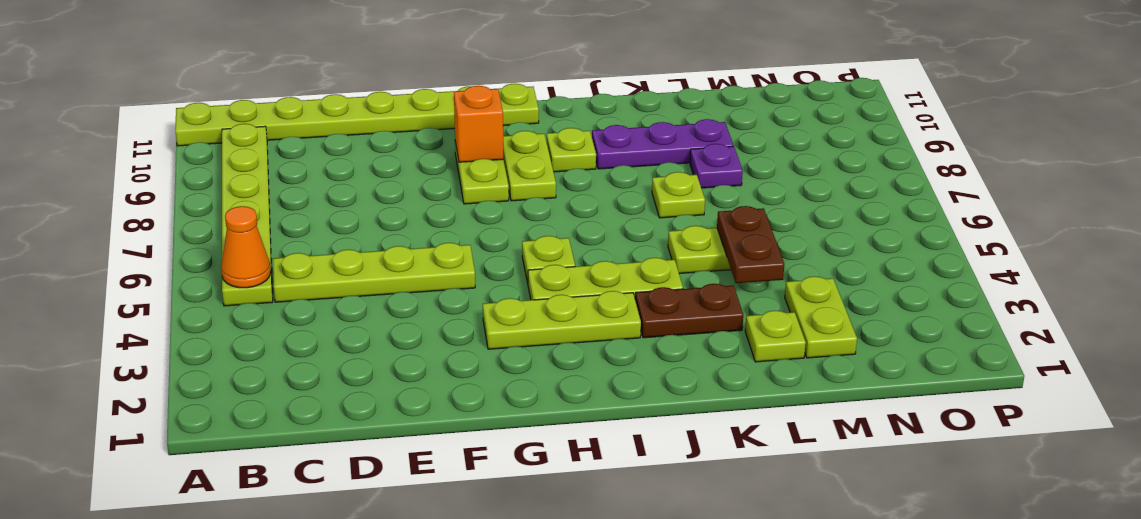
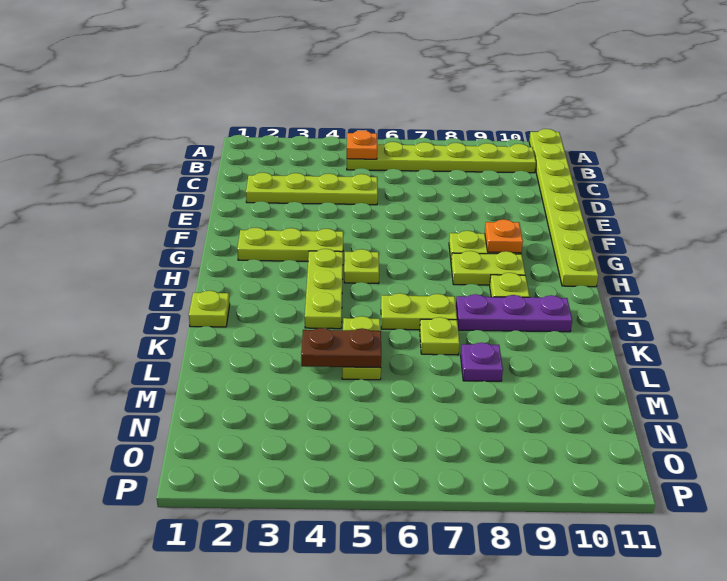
orange 1x1 cone [221,206,271,288] -> orange 1x1 plate [347,130,377,159]
lime 1x4 plate [273,243,475,302] -> lime 1x4 plate turned to [246,172,378,205]
lime 1x3 plate [483,291,641,349] -> lime 1x3 plate turned to [237,228,343,261]
orange 1x1 brick [454,86,503,162] -> orange 1x1 plate [485,219,523,253]
brown 1x2 plate [635,284,743,338] -> none
purple 1x3 plate [592,119,734,169] -> purple 1x3 plate turned to [456,294,572,332]
lime 1x1 plate [745,311,806,362] -> lime 1x1 plate moved to [189,291,230,327]
lime 1x2 plate [785,276,857,358] -> lime 1x2 plate moved to [381,293,457,330]

